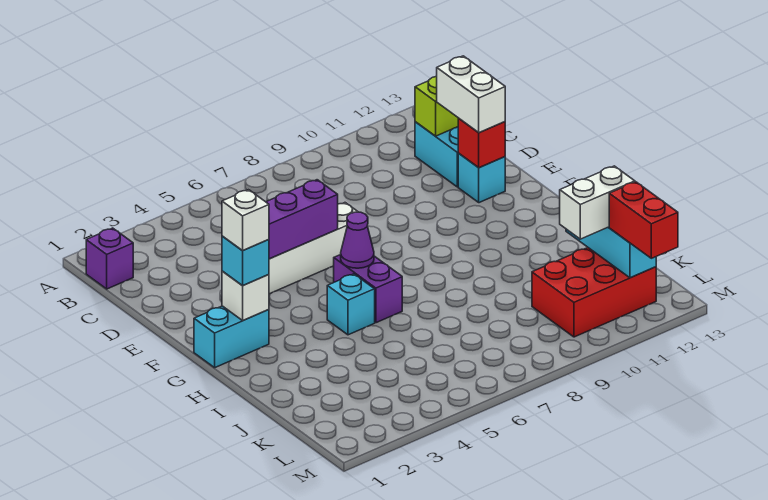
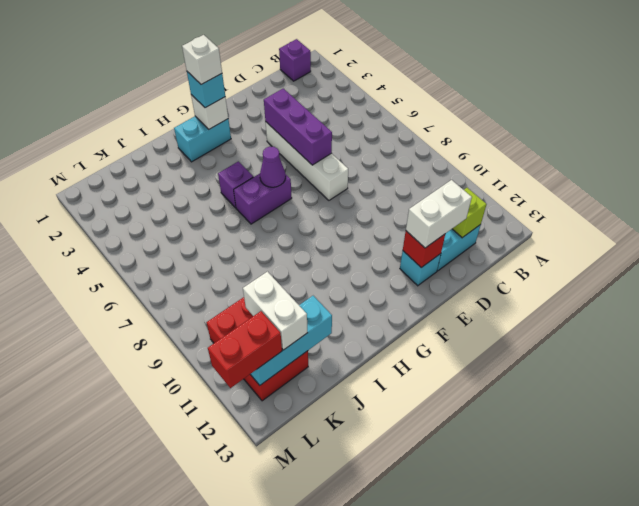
cyan 1x2 brick [194,306,269,368] -> cyan 1x2 brick turned to [174,116,231,162]
cyan 1x1 brick [327,274,375,335] -> purple 1x1 brick [218,161,253,208]

